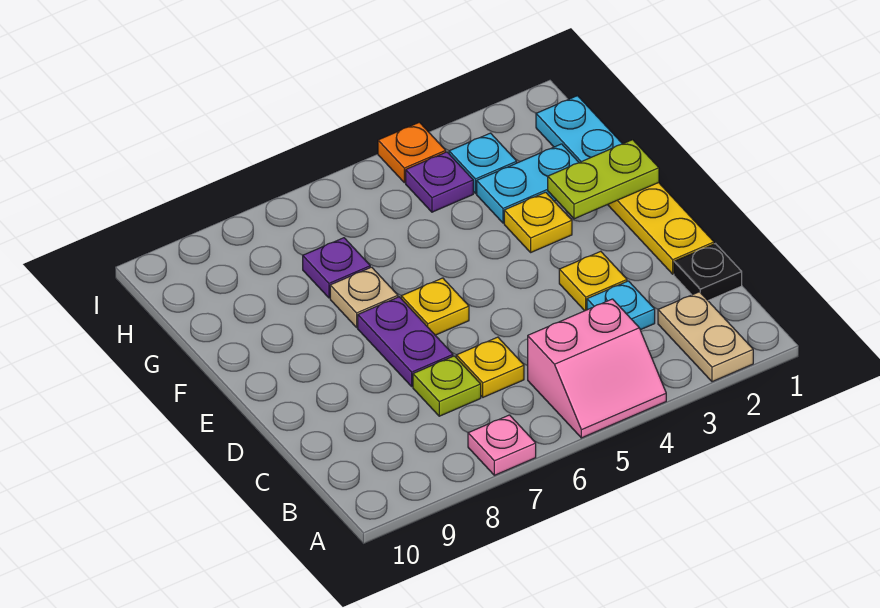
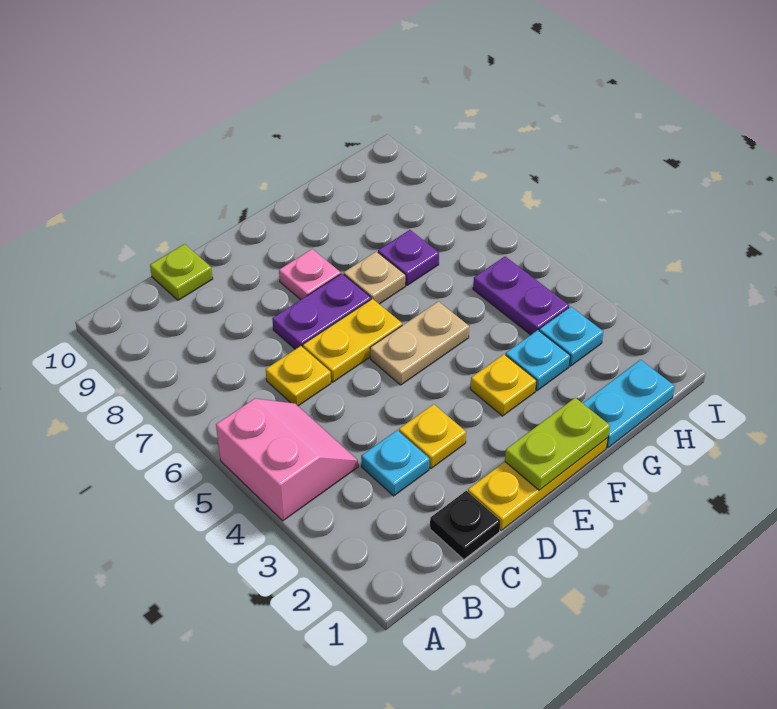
tan 1x2 plate [658,292,753,382] -> tan 1x2 plate moved to [370,301,469,385]
pink 2x2 slope [528,299,666,438] -> pink 2x2 slope turned to [216,398,358,521]
pink 1x1 plate [468,415,536,475] -> pink 1x1 plate moved to [279,249,341,300]
lime 1x1 plate [413,356,481,416] -> lime 1x1 plate moved to [150,244,213,300]
yellow 1x1 plate [401,278,469,335] -> yellow 1x2 plate [303,299,402,382]
lime 1x2 plate [548,140,659,219] -> lime 1x2 plate turned to [505,398,610,490]
cyan 1x2 plate [477,144,579,223] -> cyan 1x1 plate [506,330,570,391]
purple 1x1 plate [406,152,473,212] -> purple 1x2 plate [473,257,569,335]
orange 1x1 plate [378,122,446,183] -> none

